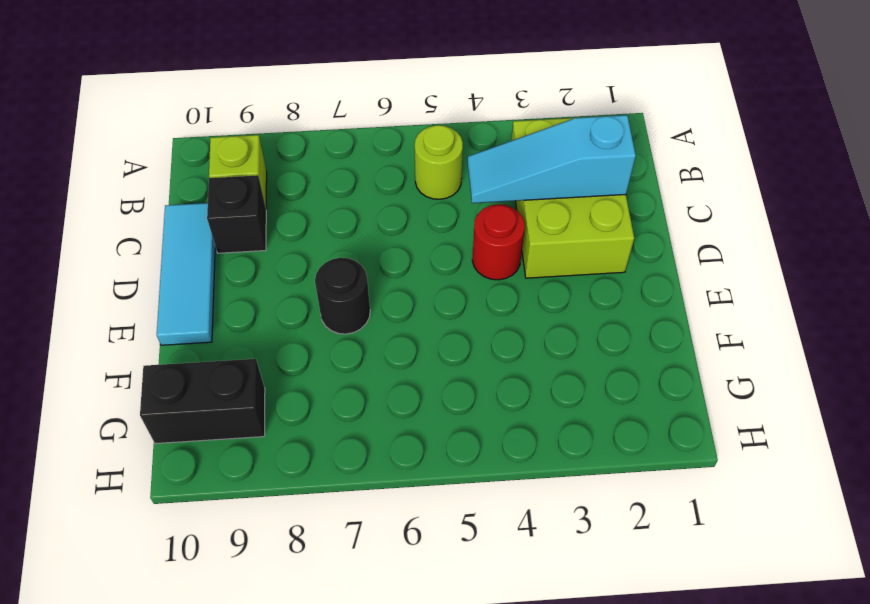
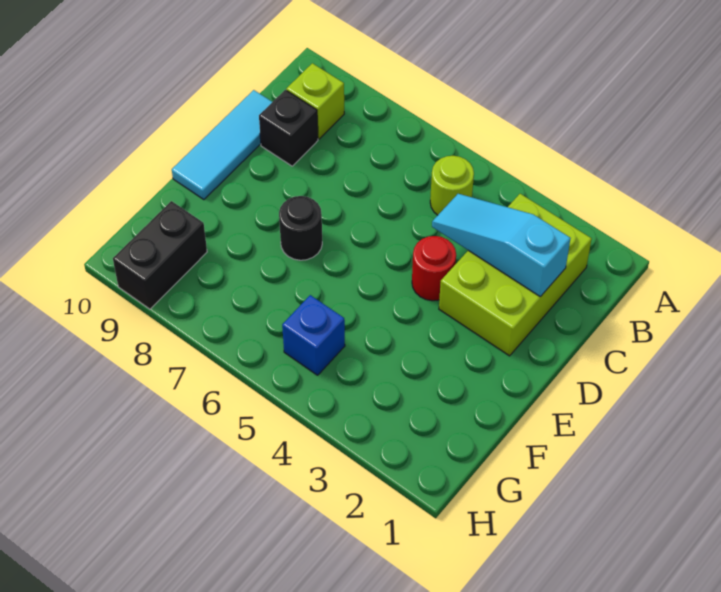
none -> blue 1x1 brick [282,295,345,375]
black 1x2 brick [140,359,265,444] -> black 1x2 brick turned to [113,201,207,309]

